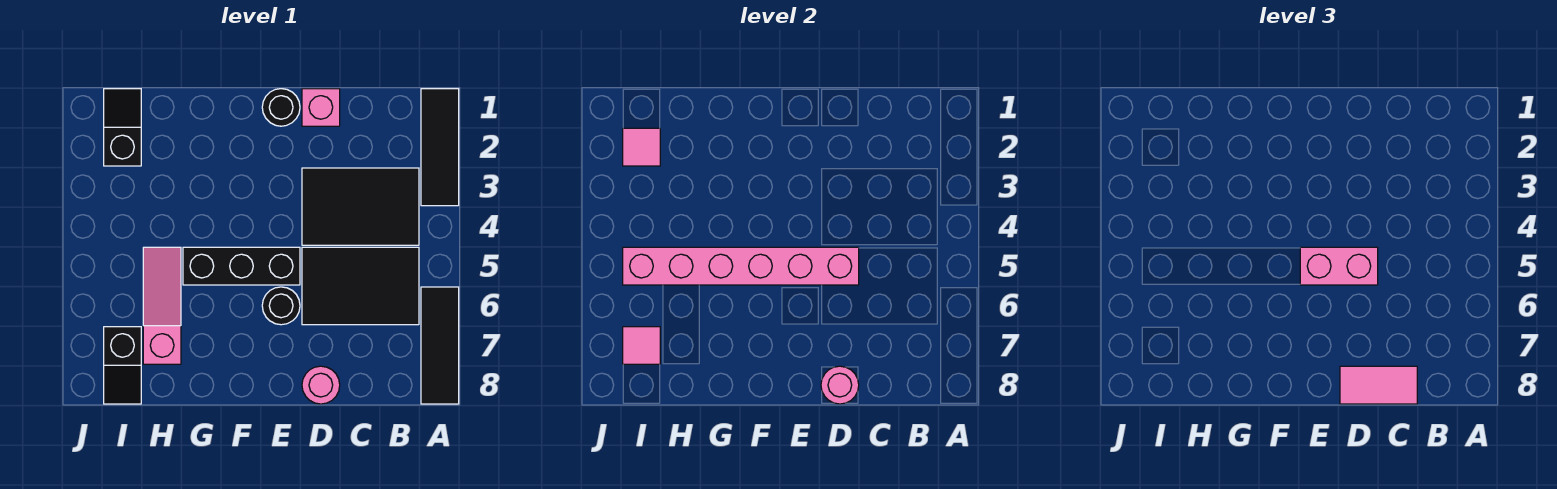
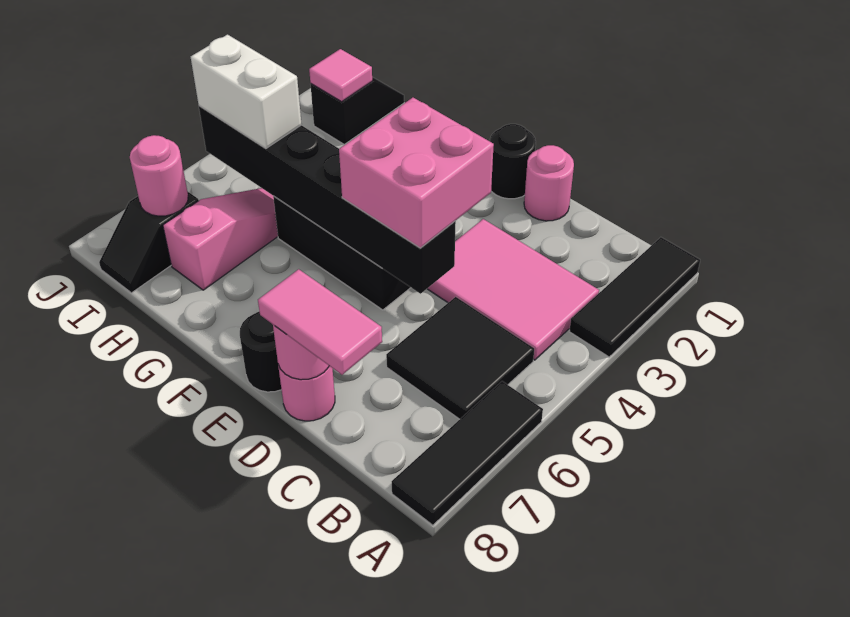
black 2x3 tile [302,168,419,245] -> pink 2x3 tile [427,219,599,360]
black 2x3 tile [302,247,419,325] -> black 2x2 tile [386,297,534,419]
pink 1x1 brick [302,89,340,126] -> pink 1x1 round brick [524,145,574,221]
pink 1x6 brick [623,247,859,285] -> black 1x6 brick [199,106,456,294]
pink 1x2 brick [1300,247,1378,285] -> pink 2x2 brick [339,98,494,248]
black 1x1 round brick [262,287,300,325] -> black 1x1 round brick moved to [240,312,281,392]
none -> white 1x2 brick [191,35,302,148]
pink 1x1 tile [623,327,660,364] -> pink 1x1 round brick [130,135,188,216]

